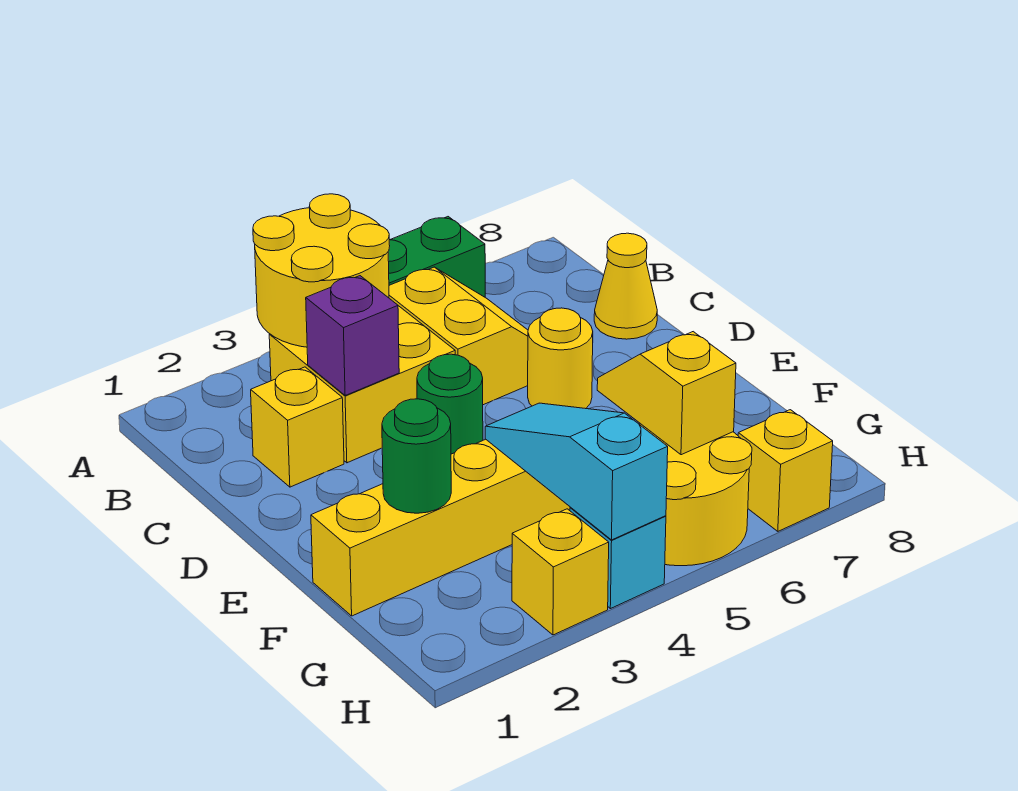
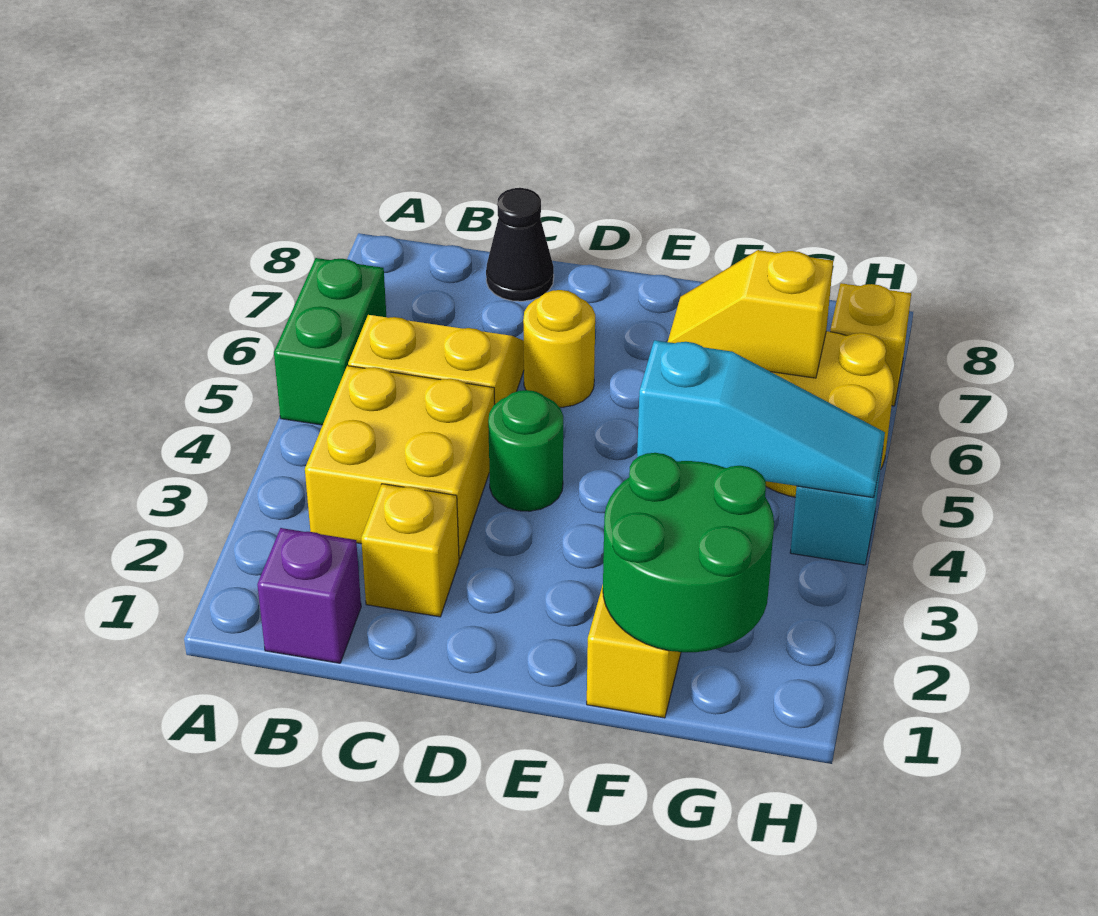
yellow 2x2 round brick [253,194,390,347] -> none
purple 1x1 brick [306,276,399,395] -> purple 1x1 brick moved to [257,528,361,663]
yellow 1x1 cone [594,233,657,339] -> black 1x1 cone [486,188,554,301]
green 1x1 round brick [382,399,451,513] -> green 2x2 round brick [603,453,774,652]
cyan 1x3 slope [485,403,668,540] -> cyan 1x3 slope turned to [637,340,885,498]
yellow 1x1 brick [512,509,609,635] -> none

